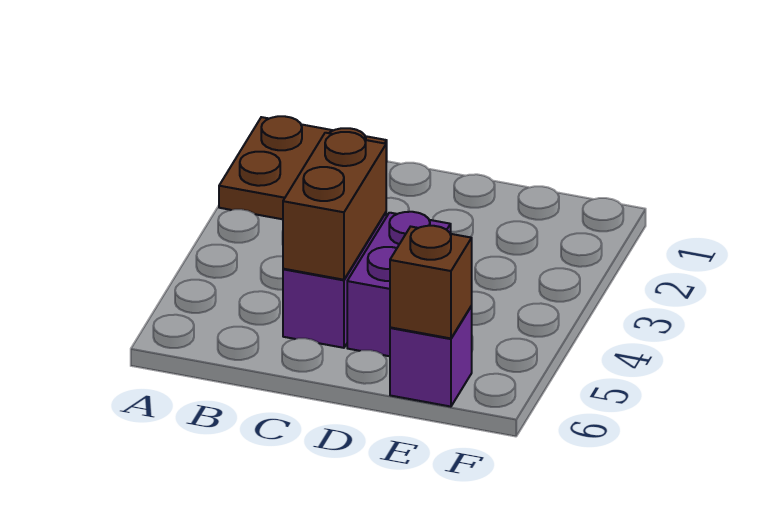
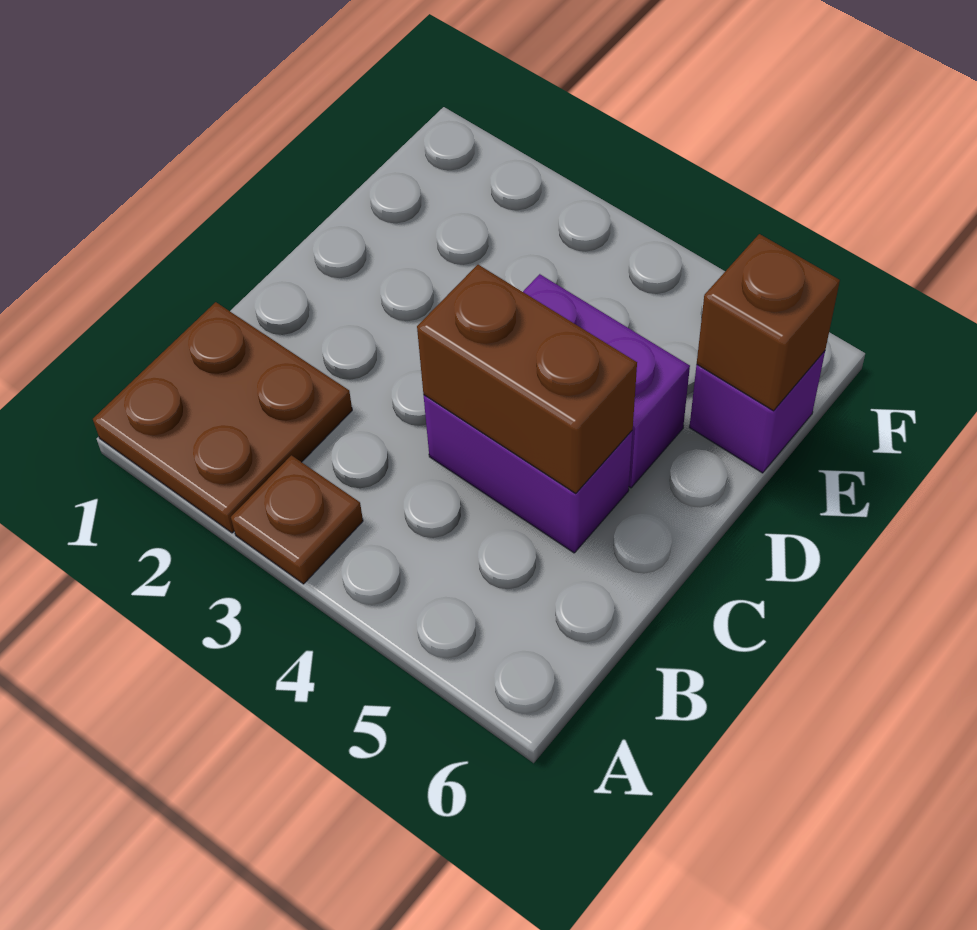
none -> brown 1x1 plate [231,455,363,584]

